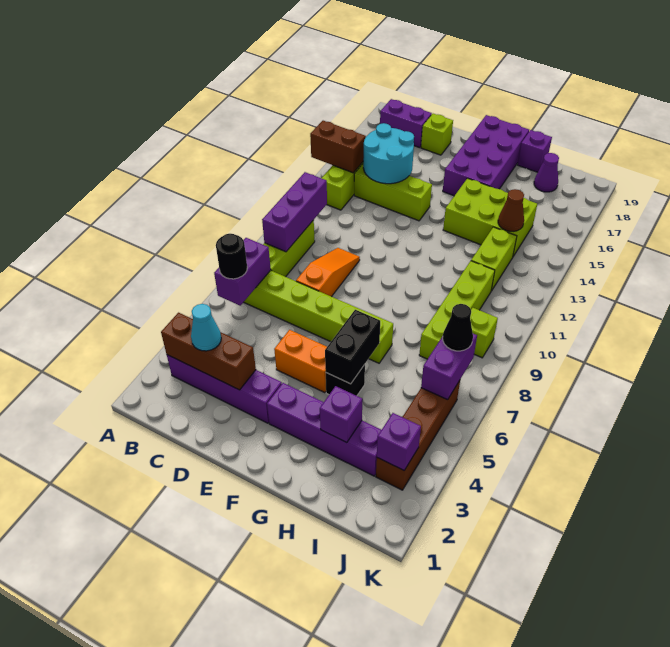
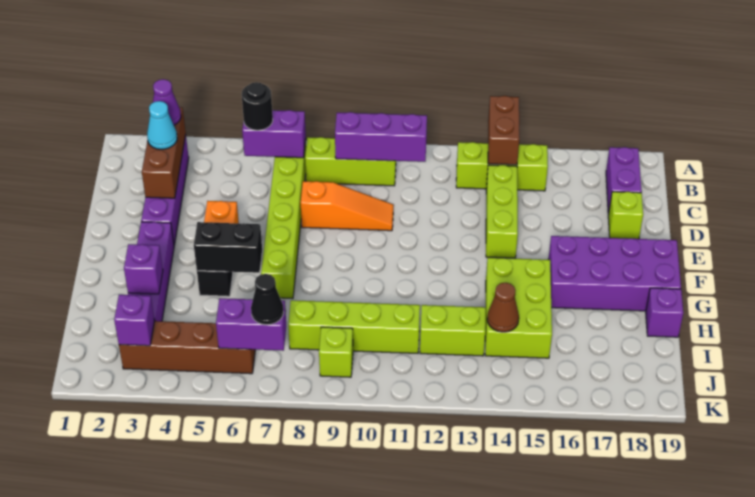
cyan 2x2 round brick [363,123,414,184] -> none
purple 1x1 cone [534,153,559,192] -> purple 1x1 cone moved to [153,79,181,125]

